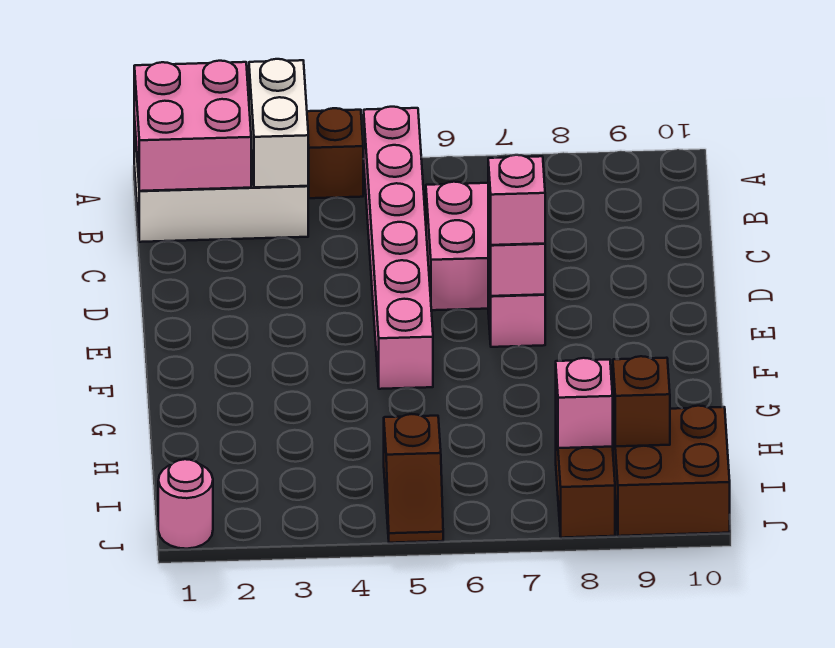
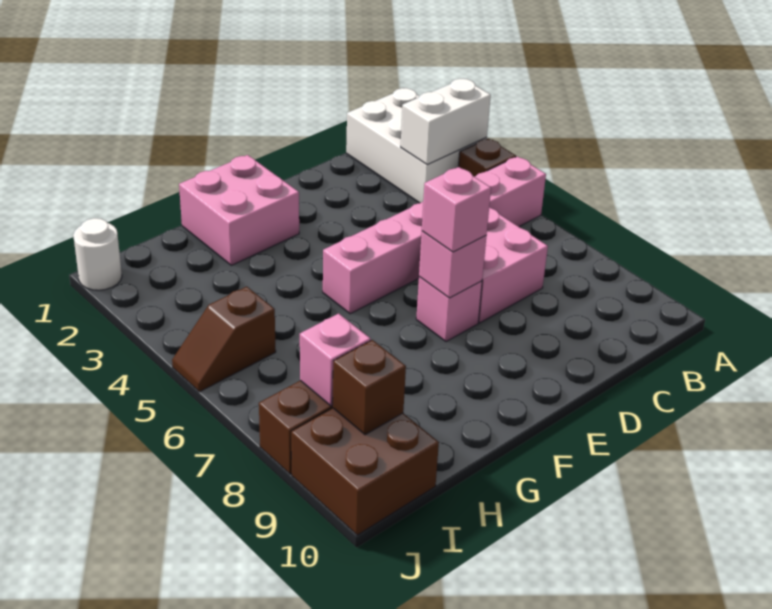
pink 2x2 brick [134,61,251,191] -> pink 2x2 brick moved to [179,155,299,265]
pink 1x1 round brick [158,459,213,549] -> white 1x1 round brick [73,218,122,290]

